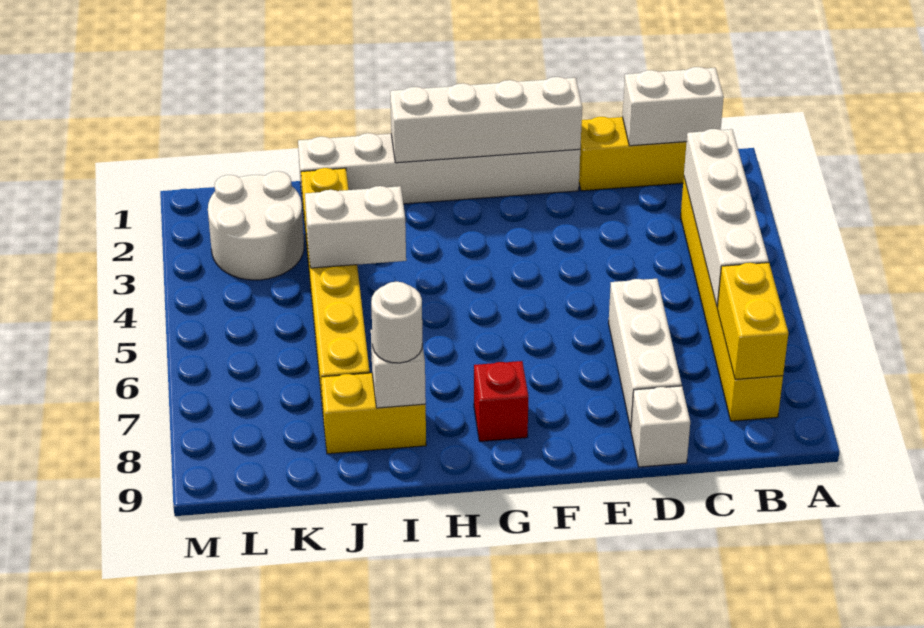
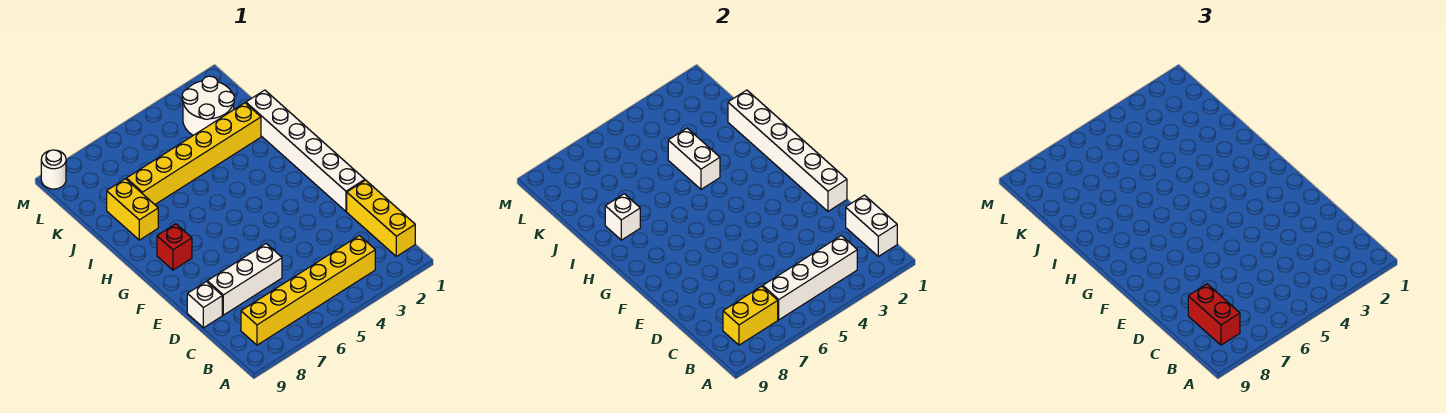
none -> red 1x2 brick [1188,284,1240,345]
white 1x4 brick [390,77,582,163] -> white 1x6 brick [728,90,847,211]
white 1x1 round brick [371,282,423,363] -> white 1x1 round brick moved to [41,150,66,189]

